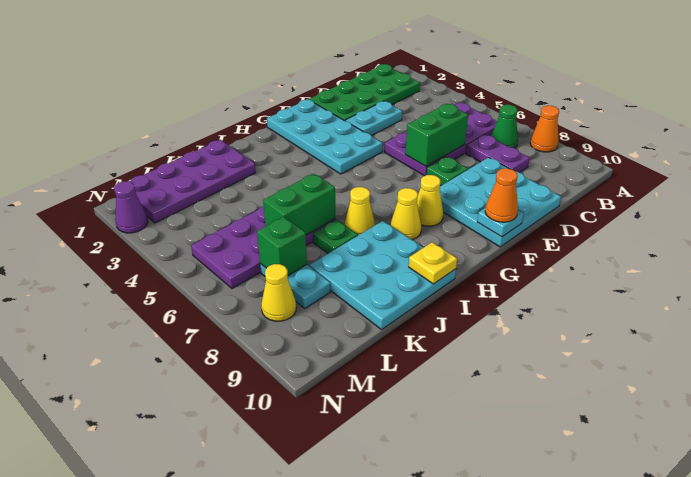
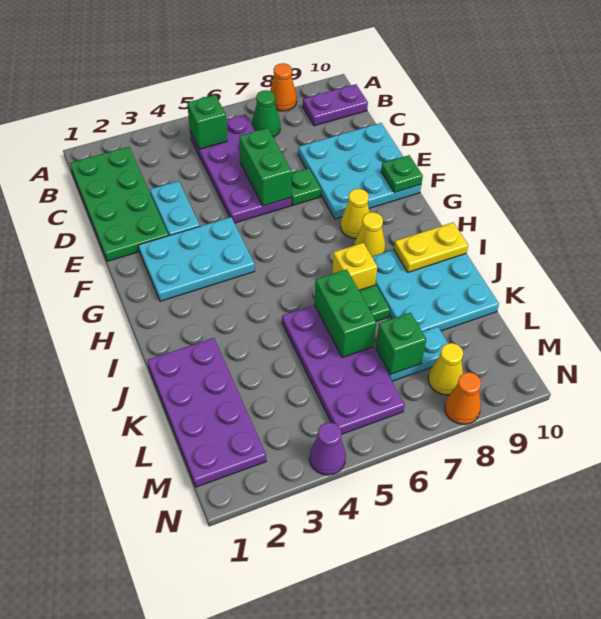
none -> green 1x1 brick [187,95,227,149]
purple 1x2 plate [466,134,530,172] -> purple 1x2 plate moved to [303,84,368,126]
cyan 2x4 plate [267,100,383,174] -> cyan 2x3 plate [139,217,255,301]
cyan 1x1 plate [477,208,524,237] -> green 1x1 plate [381,155,423,192]
orange 1x1 cone [485,168,518,222] -> orange 1x1 cone moved to [445,372,481,424]
yellow 1x1 cone [344,187,375,235] -> yellow 1x1 brick [332,243,377,290]
yellow 1x1 plate [409,242,457,284] -> yellow 1x2 plate [394,222,468,272]
purple 1x1 cone [114,181,148,233] -> purple 1x1 cone moved to [309,422,346,475]

